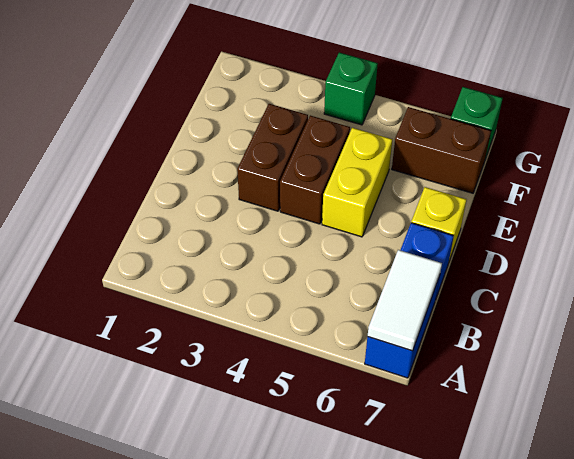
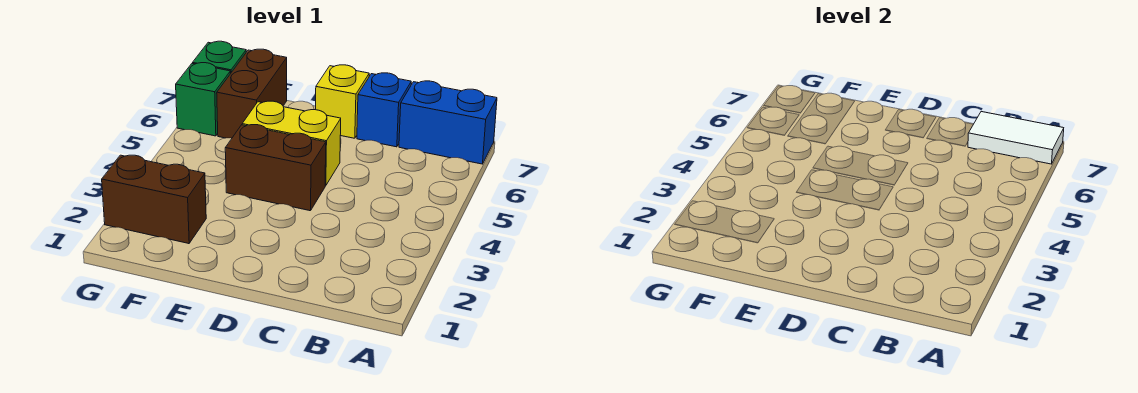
brown 1x2 brick [237,104,308,211] -> brown 1x2 brick moved to [102,155,206,244]
green 1x1 brick [324,52,378,125] -> green 1x1 brick moved to [176,63,230,136]

